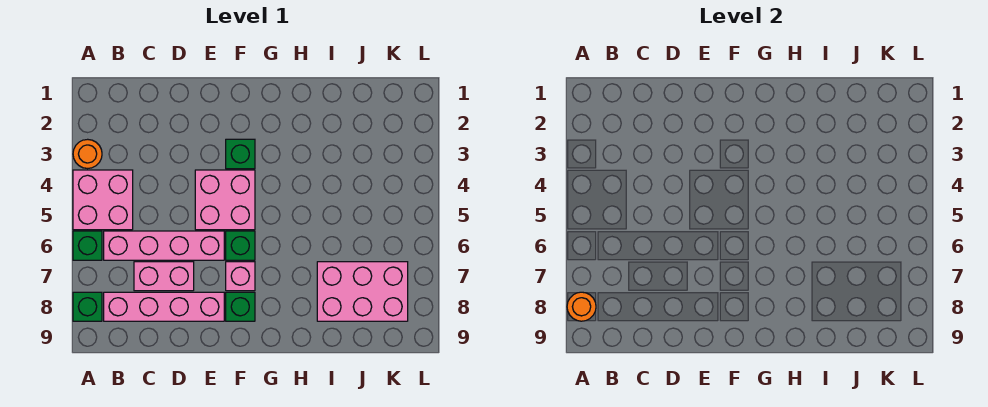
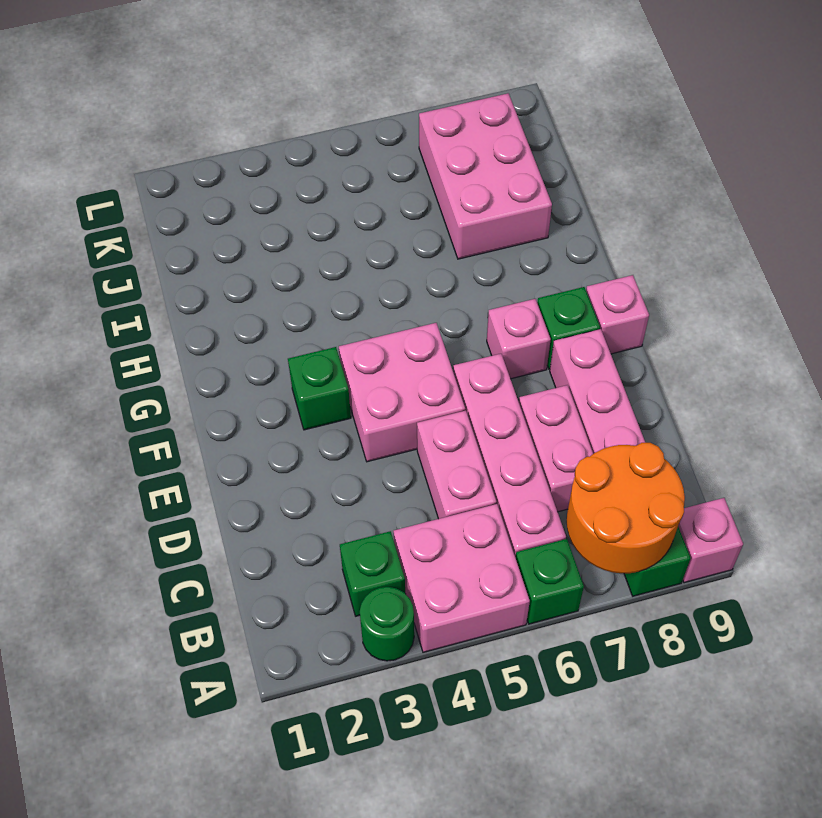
orange 1x1 round brick [73,139,102,169] -> green 1x1 round brick [360,587,414,661]
orange 1x1 round brick [567,292,596,321] -> orange 2x2 round brick [567,443,685,573]
none -> pink 1x1 brick [678,498,743,583]
none -> pink 1x2 brick [417,410,496,519]
green 1x1 brick [226,231,255,260] -> green 1x1 brick moved to [340,531,405,616]
none -> pink 1x1 brick [586,275,649,354]

